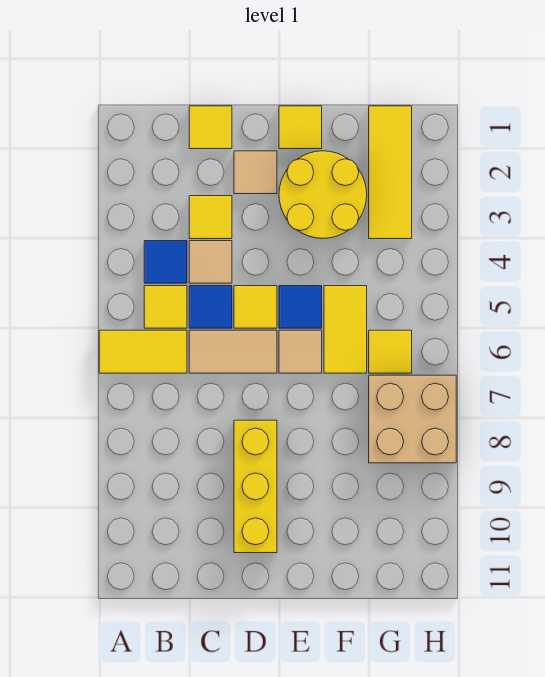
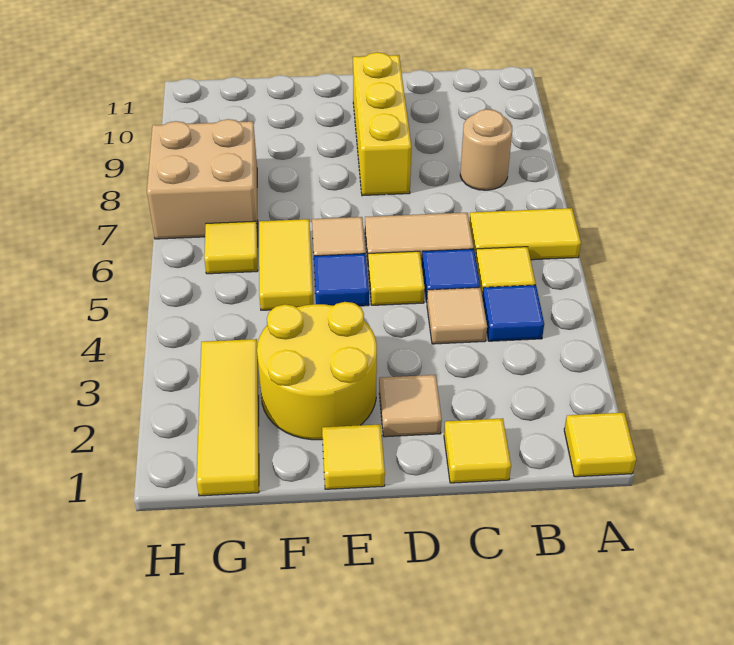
none -> tan 1x1 round brick [460,109,512,190]
yellow 1x1 tile [189,196,232,239] -> yellow 1x1 tile moved to [564,413,636,477]

